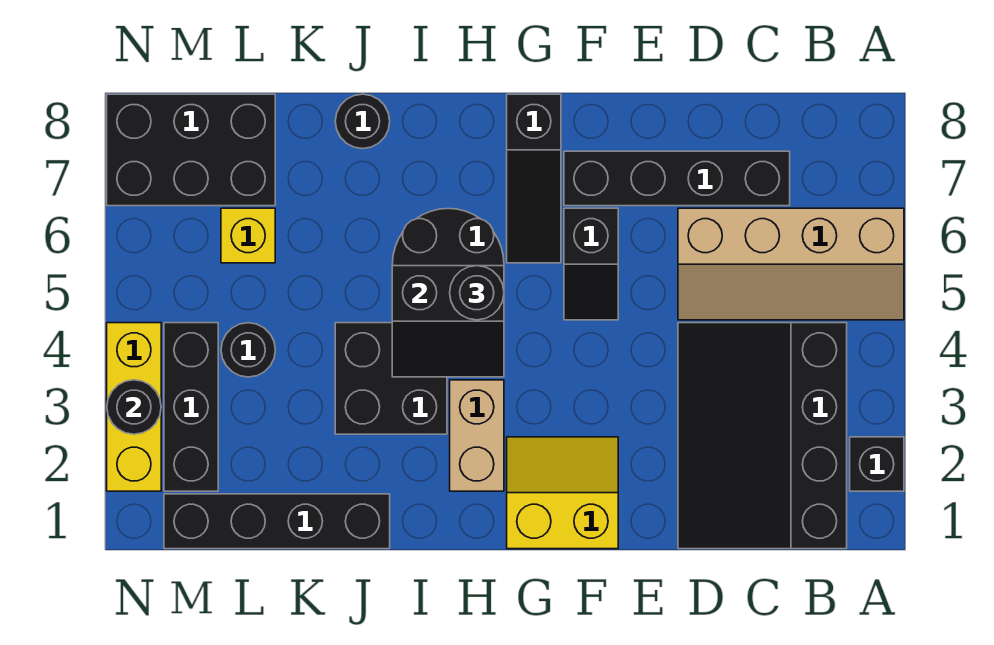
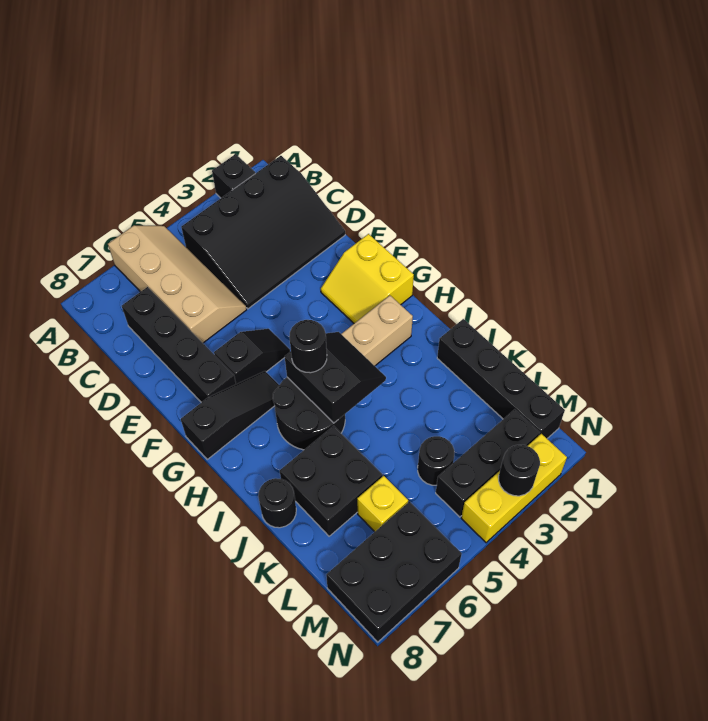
black 2x2 brick [335,323,447,434] -> black 2x2 brick moved to [280,426,382,536]
black 2x3 brick [107,94,275,206] -> black 2x3 brick turned to [326,502,462,642]

